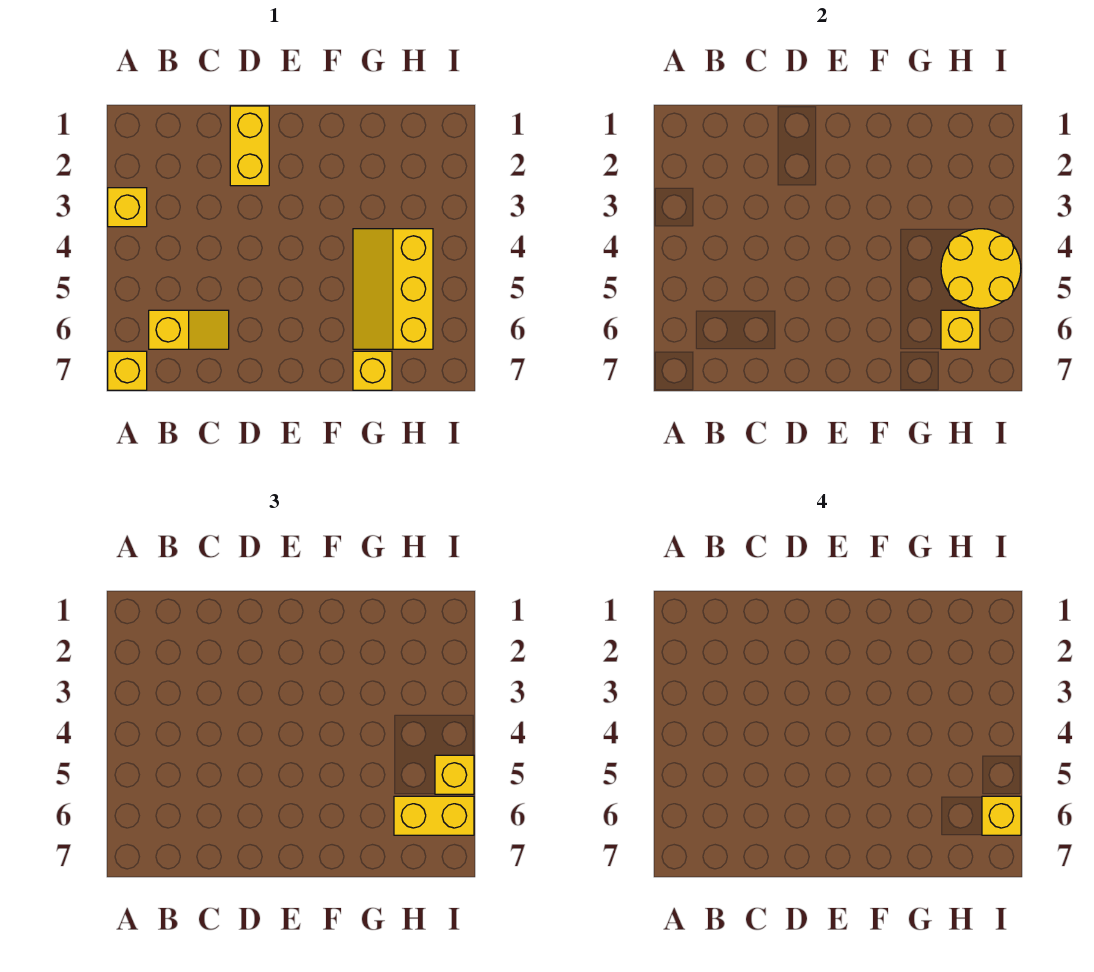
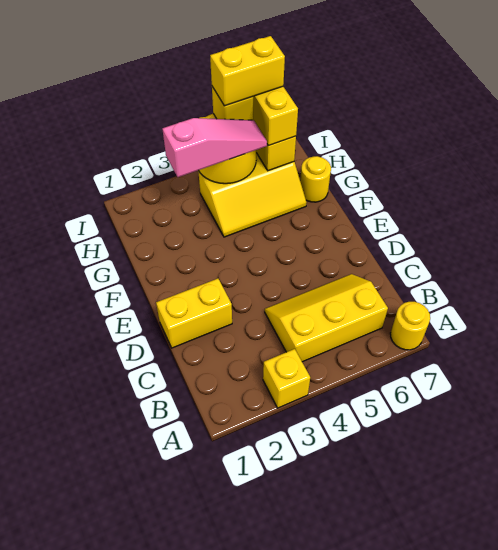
yellow 1x1 brick [108,351,147,390] -> yellow 1x1 round brick [390,302,430,350]
yellow 1x2 slope [149,310,229,349] -> yellow 2x3 slope [265,274,388,362]
yellow 1x1 brick [353,351,392,390] -> yellow 1x1 round brick [300,156,331,202]
none -> pink 1x3 slope [162,118,267,177]
yellow 1x1 brick [982,796,1021,835] -> yellow 1x2 brick [210,36,285,106]

